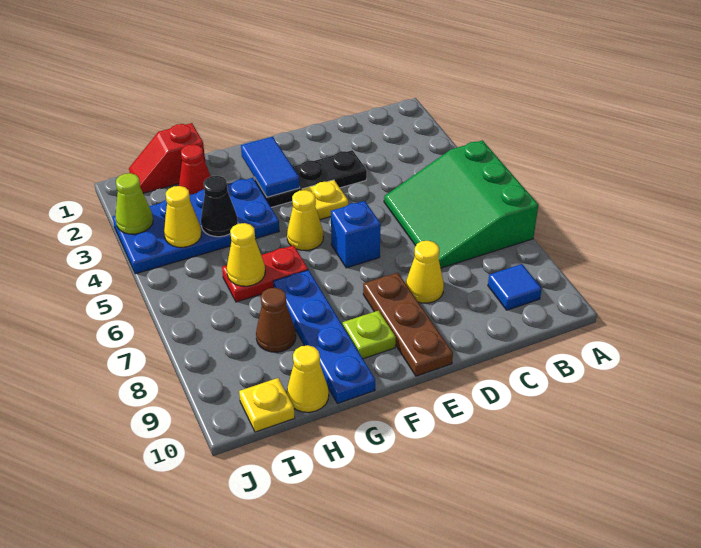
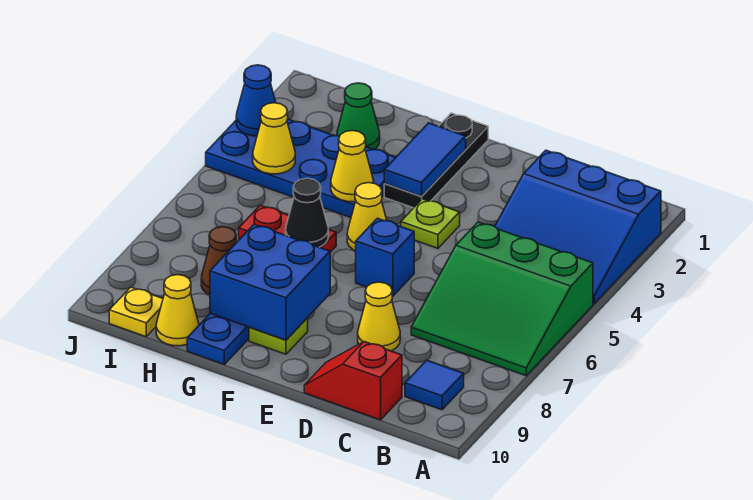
none -> blue 3x3 slope [495,150,661,304]
green 3x3 slope [384,140,538,268] -> green 3x3 slope turned to [411,222,593,376]
black 1x3 plate [255,150,367,207] -> black 1x3 plate turned to [384,113,488,208]
yellow 1x1 plate [302,180,348,220] -> lime 1x1 plate [401,199,460,248]
brown 1x3 plate [363,273,453,376] -> none
none -> blue 2x2 brick [210,224,330,340]
red 1x2 slope [129,123,205,193] -> red 1x2 slope moved to [304,342,402,420]
red 1x1 cone [179,144,211,195] -> green 1x1 cone [337,83,380,149]
black 1x1 cone [201,176,238,237] -> black 1x1 cone moved to [286,178,328,247]
yellow 1x1 cone [227,223,265,286] -> yellow 1x1 cone moved to [331,131,374,202]
lime 1x1 cone [115,173,153,234] -> blue 1x1 cone [236,65,276,136]

